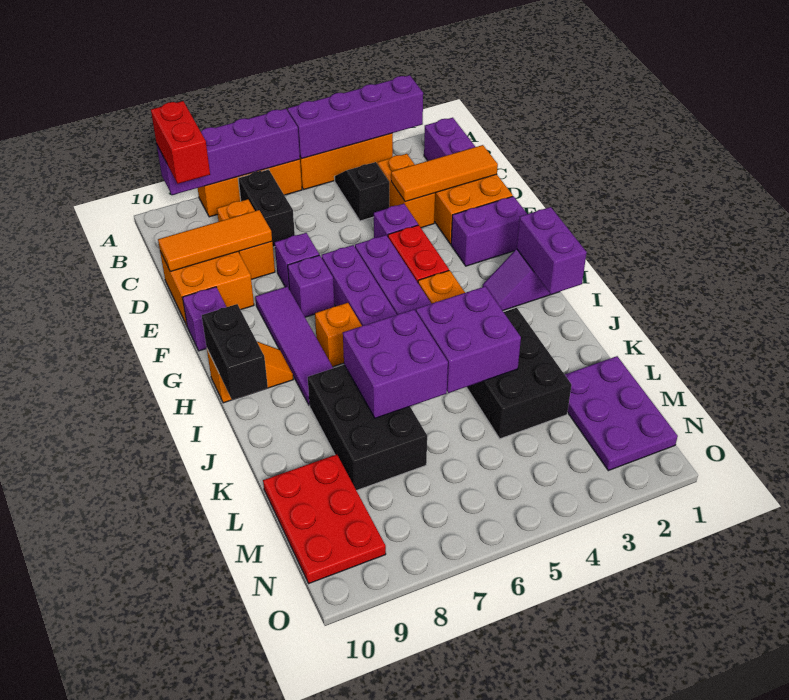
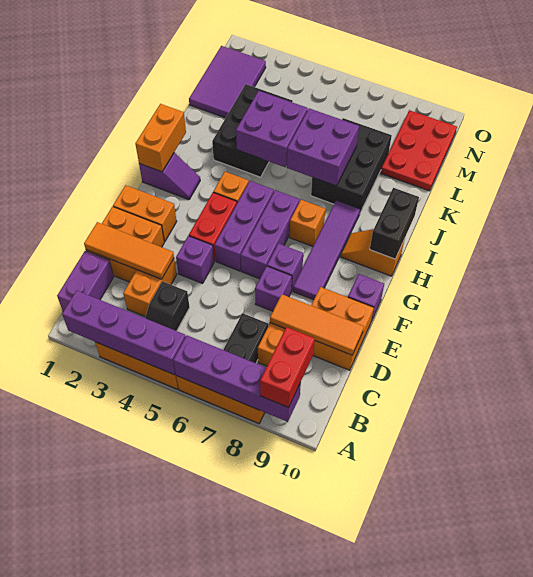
purple 1x2 brick [451,196,527,266] -> orange 1x2 brick [113,185,177,242]
purple 1x2 brick [517,207,587,294] -> orange 1x2 brick [135,104,186,172]
purple 2x3 plate [565,356,678,471] -> purple 2x3 tile [189,46,266,118]

